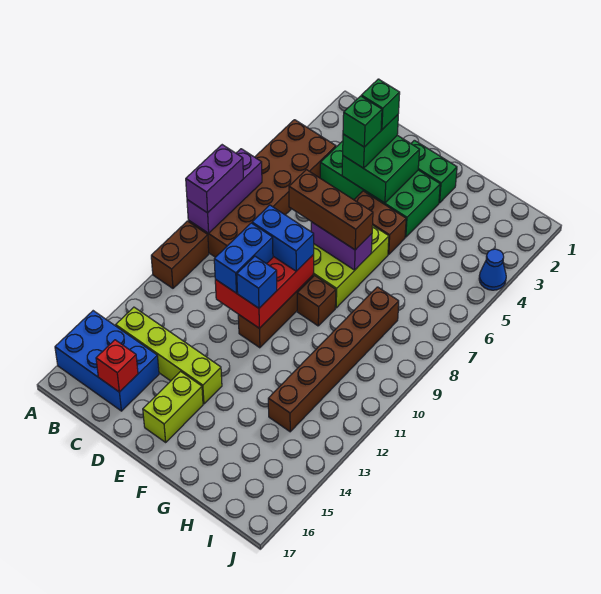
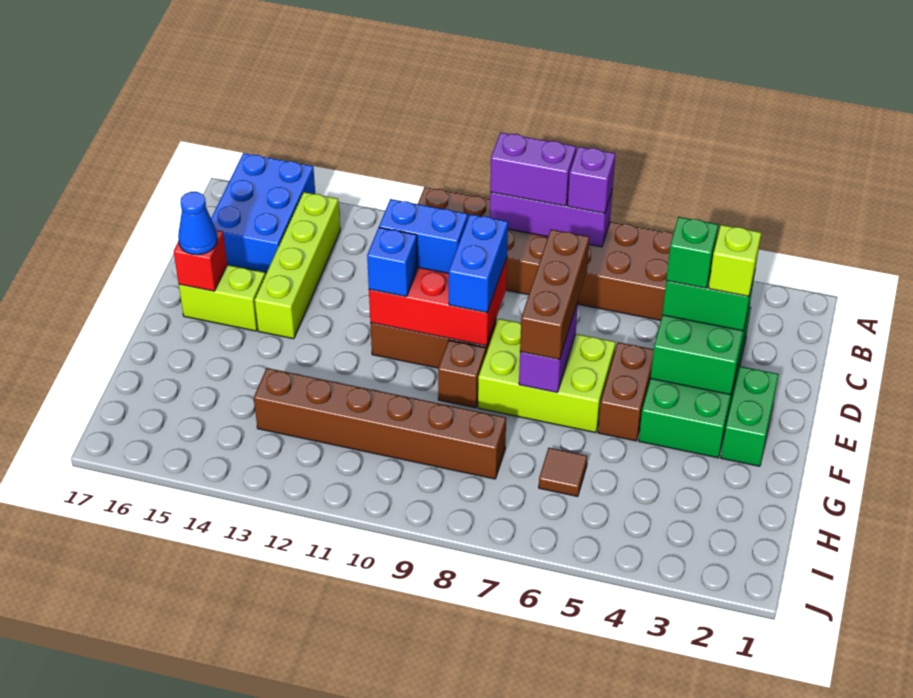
none -> purple 1x1 brick [568,147,615,213]
red 1x1 brick [96,340,138,392] -> red 1x1 brick moved to [174,230,227,291]
green 1x1 brick [361,79,400,130] -> lime 1x1 brick [709,225,761,296]
none -> brown 1x1 tile [539,448,587,497]
blue 1x1 cone [479,249,506,290] -> blue 1x1 cone moved to [178,192,218,255]

